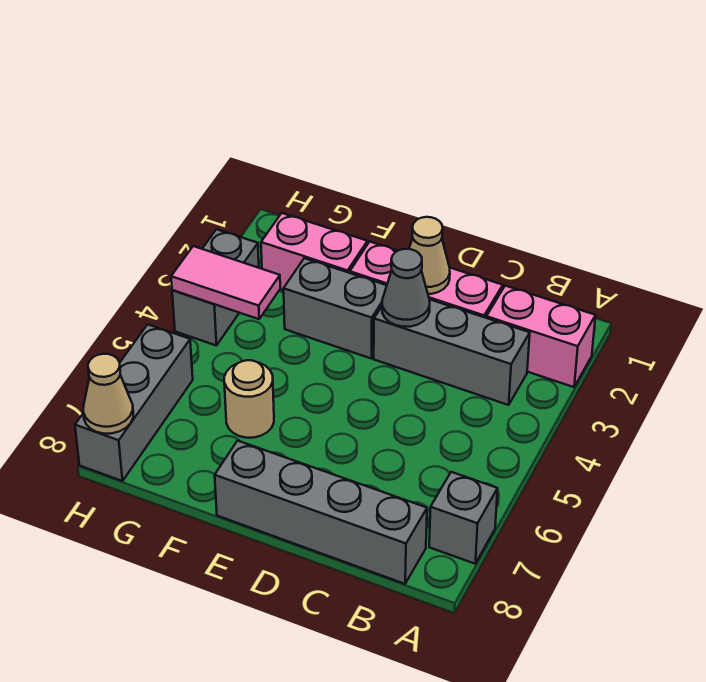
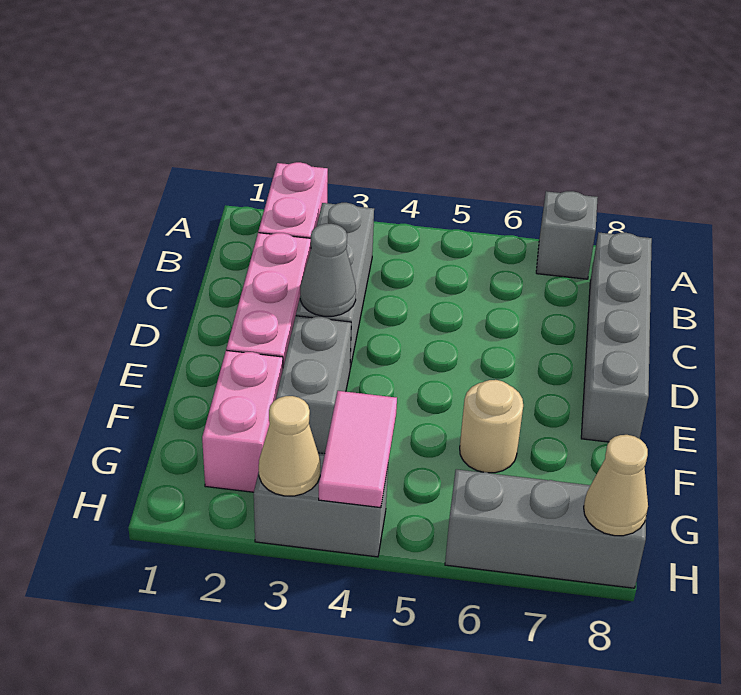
tan 1x1 cone [409,217,450,294] -> tan 1x1 cone moved to [259,396,320,496]

